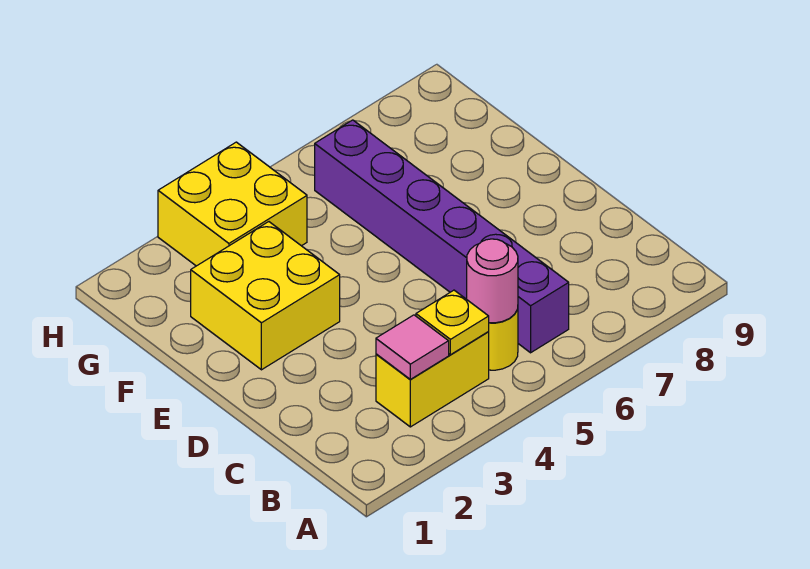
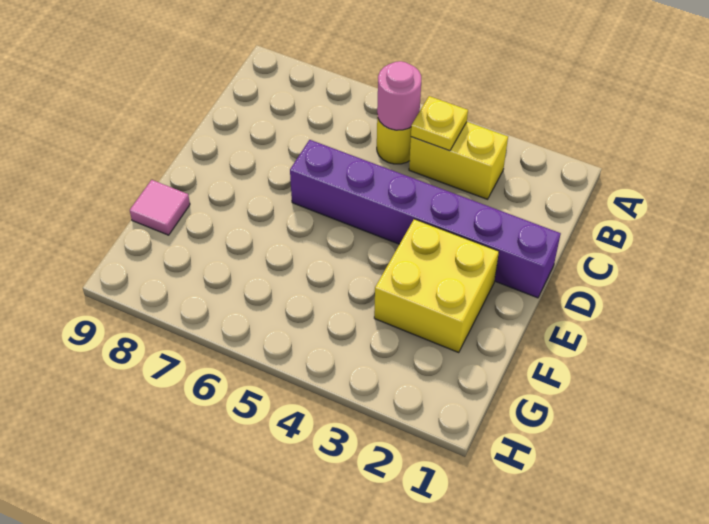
pink 1x1 tile [376,315,449,379] -> pink 1x1 tile moved to [130,180,190,235]
purple 1x6 brick [315,120,569,353] -> purple 1x6 brick turned to [290,140,561,298]
yellow 2x2 brick [158,142,307,266] -> none

